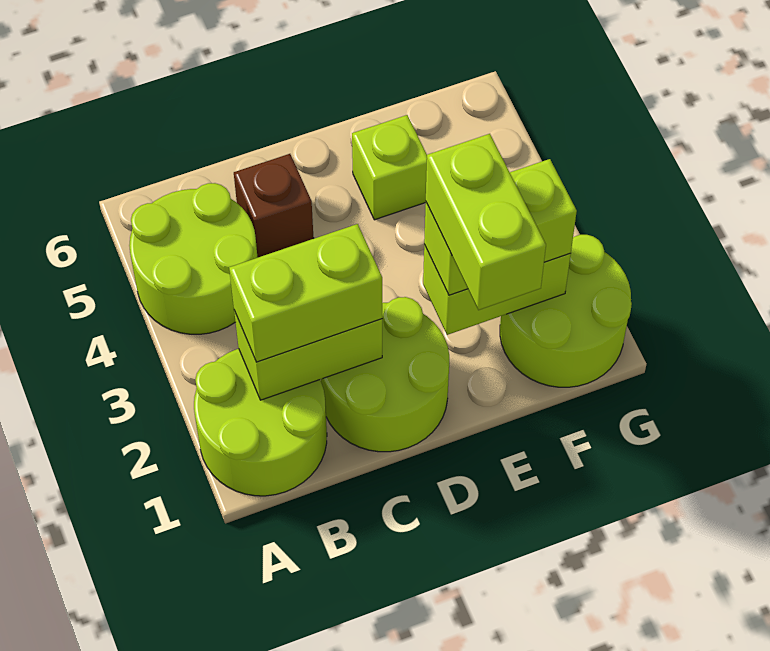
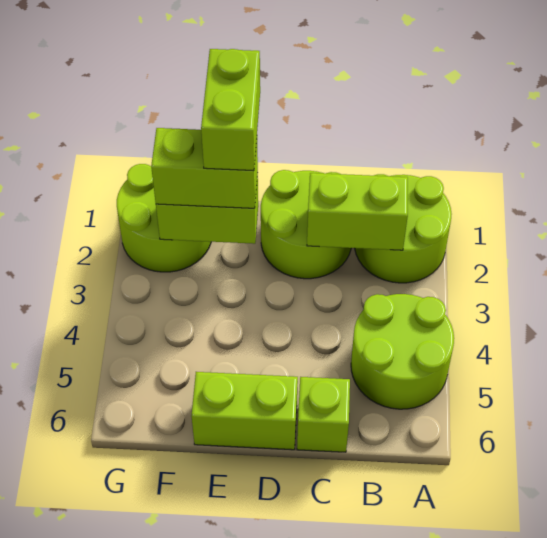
lime 1x2 brick [229,224,382,362] -> lime 1x2 brick moved to [191,372,298,450]
brown 1x1 brick [234,154,314,257] -> none
lime 1x1 brick [352,115,427,220] -> lime 1x1 brick moved to [297,377,350,452]

